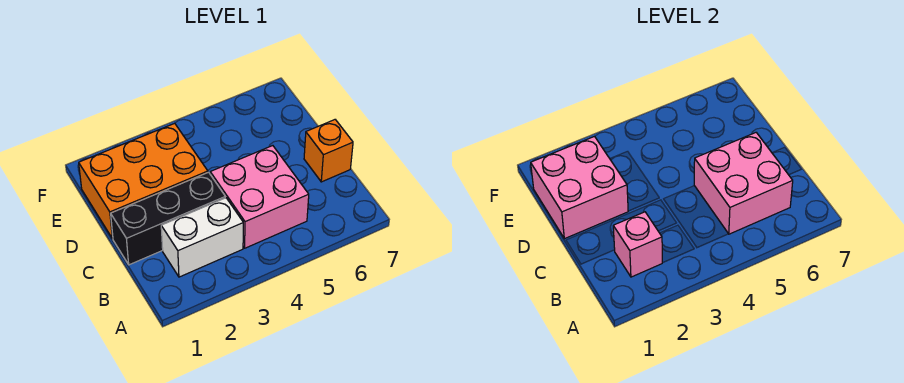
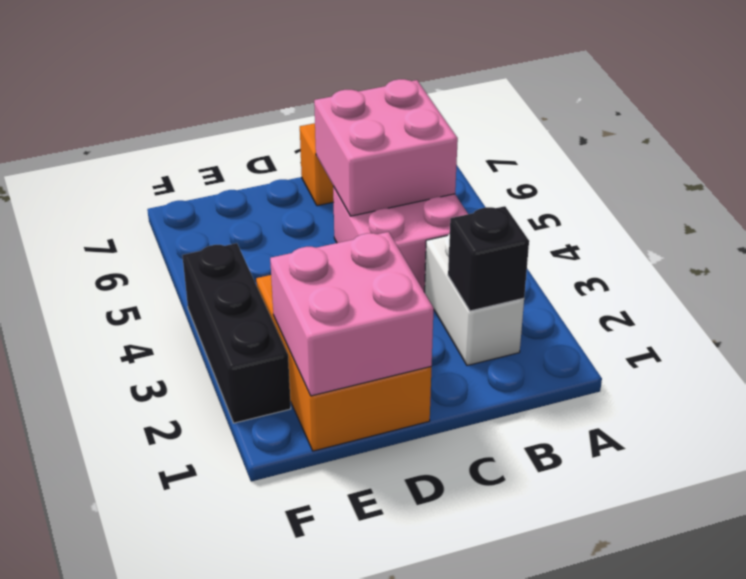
pink 1x1 brick [613,212,662,277] -> black 1x1 brick [448,206,529,311]
black 1x3 brick [111,172,225,265] -> black 1x3 brick moved to [182,243,291,423]

